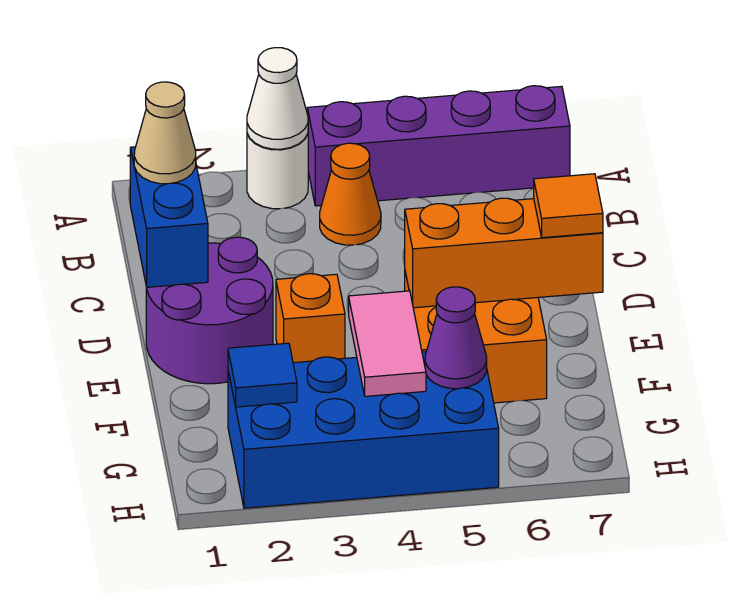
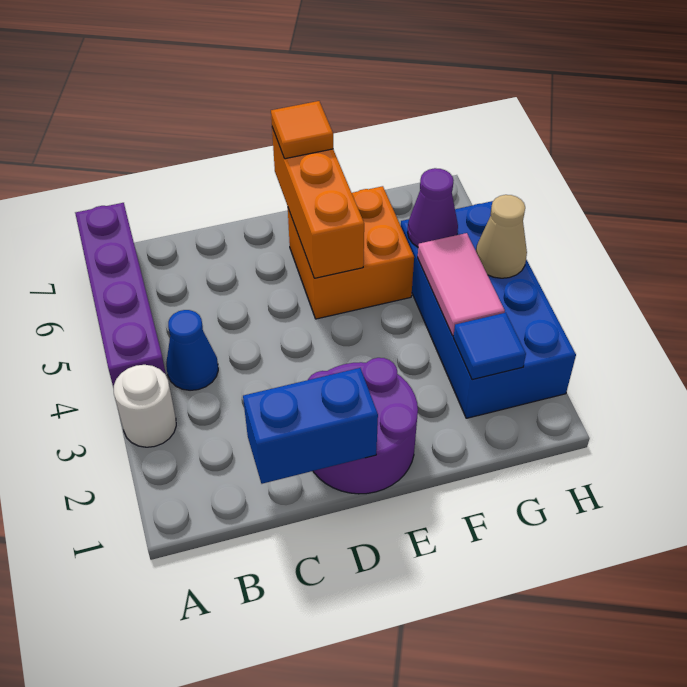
white 1x1 cone [247,48,308,149] -> none
orange 1x1 cone [320,143,381,245] -> blue 1x1 cone [166,310,218,390]
tan 1x1 cone [134,82,196,184] -> tan 1x1 cone moved to [476,195,527,278]
orange 1x1 brick [276,274,345,363] -> none
pink 1x2 tile [349,291,426,396] -> pink 1x2 tile turned to [418,233,505,336]

